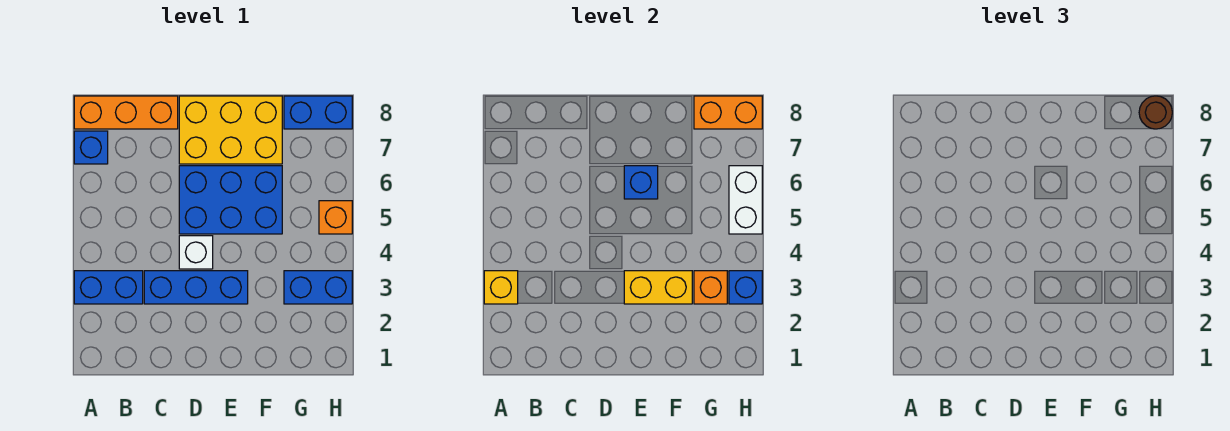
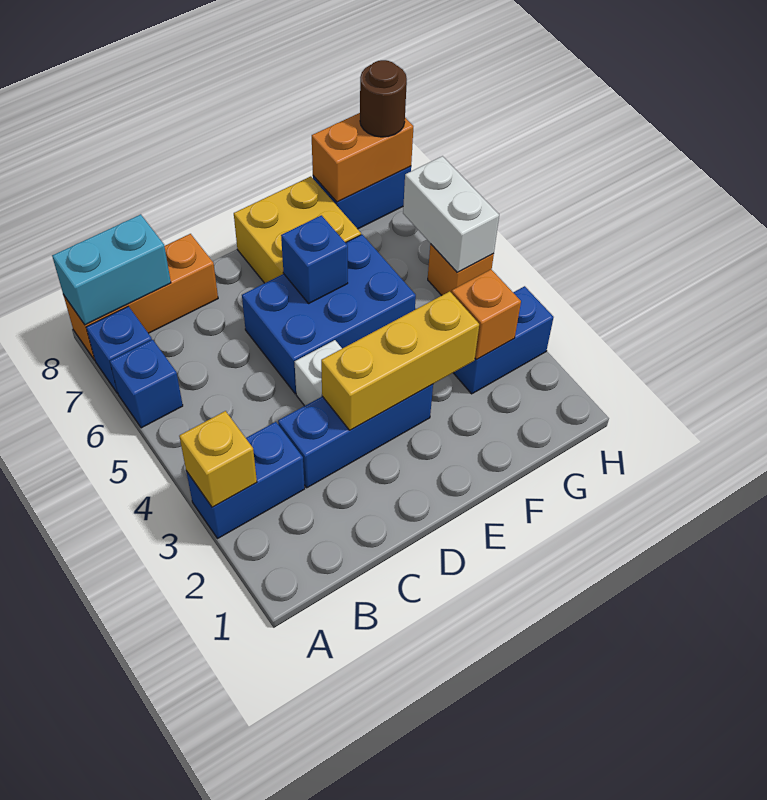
none -> cyan 1x2 brick [52,214,171,325]
yellow 2x3 brick [179,96,282,164] -> yellow 2x2 brick [234,176,361,283]
yellow 1x2 brick [624,271,692,304] -> yellow 1x3 brick [321,291,479,430]
blue 1x1 brick [729,271,762,304] -> blue 1x1 brick moved to [110,340,183,428]

